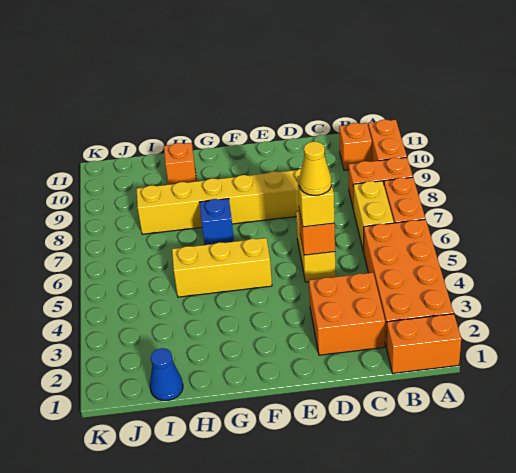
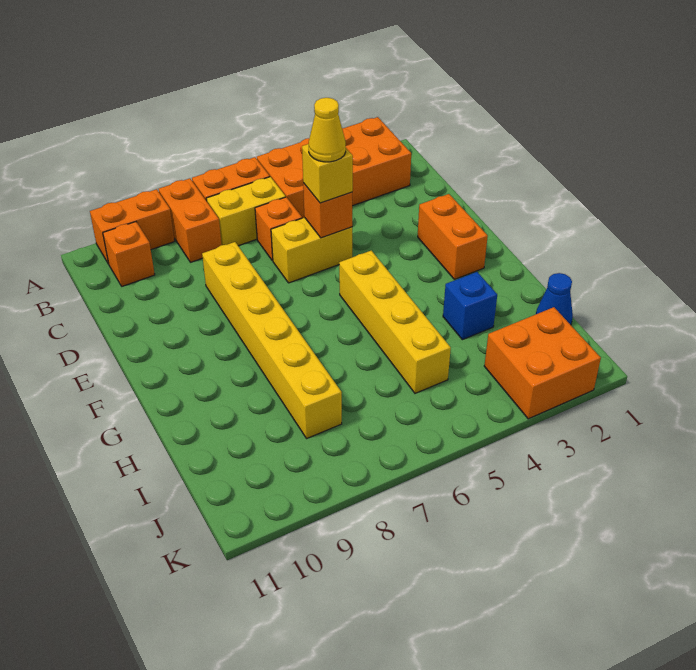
orange 1x2 brick [386,314,461,373] -> orange 1x2 brick moved to [418,194,488,279]
orange 2x2 brick [309,273,385,355] -> orange 2x2 brick moved to [484,307,601,419]
yellow 1x3 brick [172,238,272,297] -> yellow 1x4 brick [339,251,451,393]
blue 1x1 brick [200,199,234,245] -> blue 1x1 brick moved to [443,272,497,340]
orange 1x1 brick [164,143,196,185] -> orange 1x1 brick moved to [255,197,302,261]

